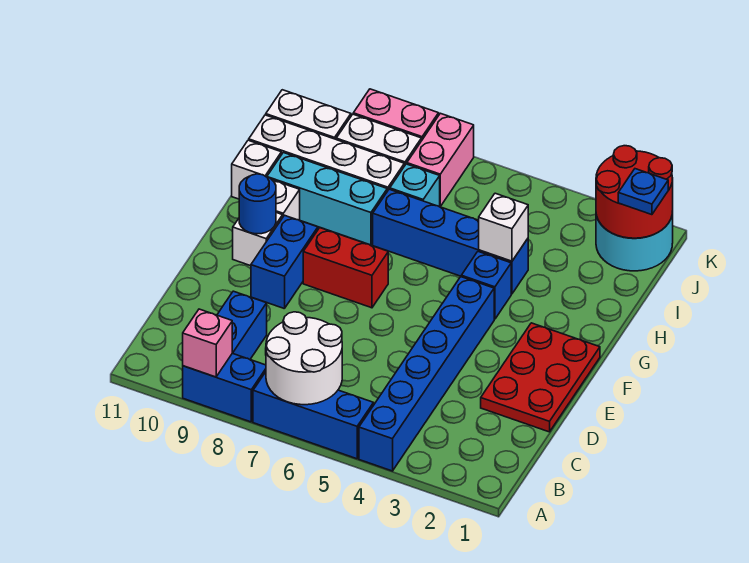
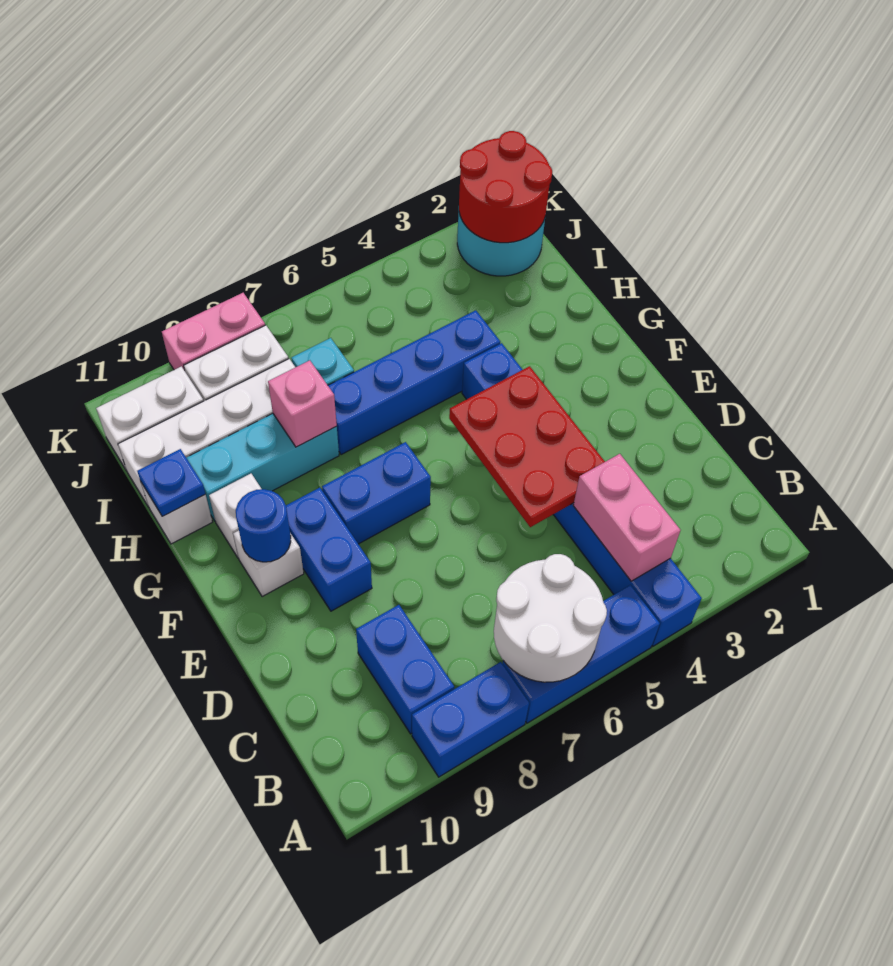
pink 1x1 brick [183,309,232,377] -> pink 1x1 brick moved to [268,360,337,447]
red 2x3 plate [481,323,600,432] -> red 2x3 plate moved to [449,366,605,527]
red 1x2 brick [303,228,388,308] -> blue 1x2 brick [322,442,431,544]
white 1x1 brick [479,193,528,261] -> none
blue 1x1 plate [618,169,668,215] -> blue 1x1 plate moved to [137,449,205,516]
pink 1x2 brick [407,113,474,206] -> pink 1x2 brick moved to [573,454,680,581]

